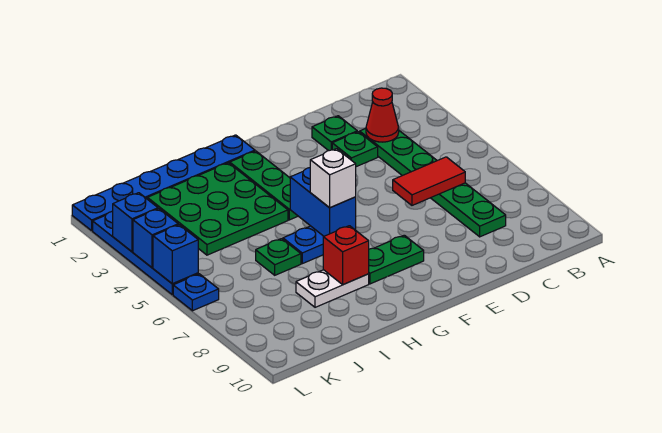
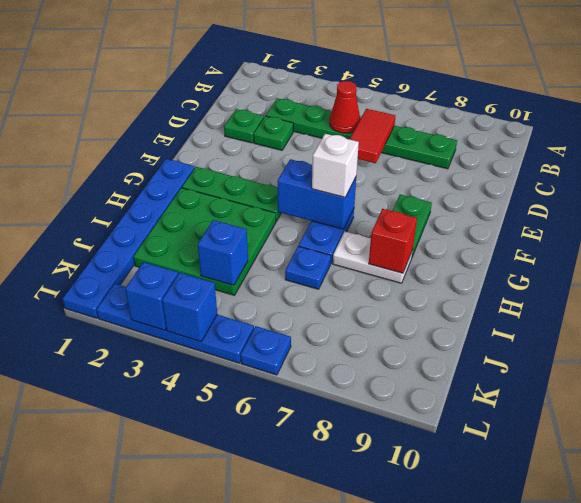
red 1x1 cone [366,88,399,142] -> red 1x1 cone moved to [330,81,360,133]
white 1x2 plate [296,270,369,307] -> white 1x2 plate turned to [333,232,413,283]
green 1x1 plate [256,239,301,275] -> blue 1x1 plate [285,246,331,289]
blue 1x1 brick [153,225,198,284] -> blue 1x1 brick moved to [198,220,248,285]

